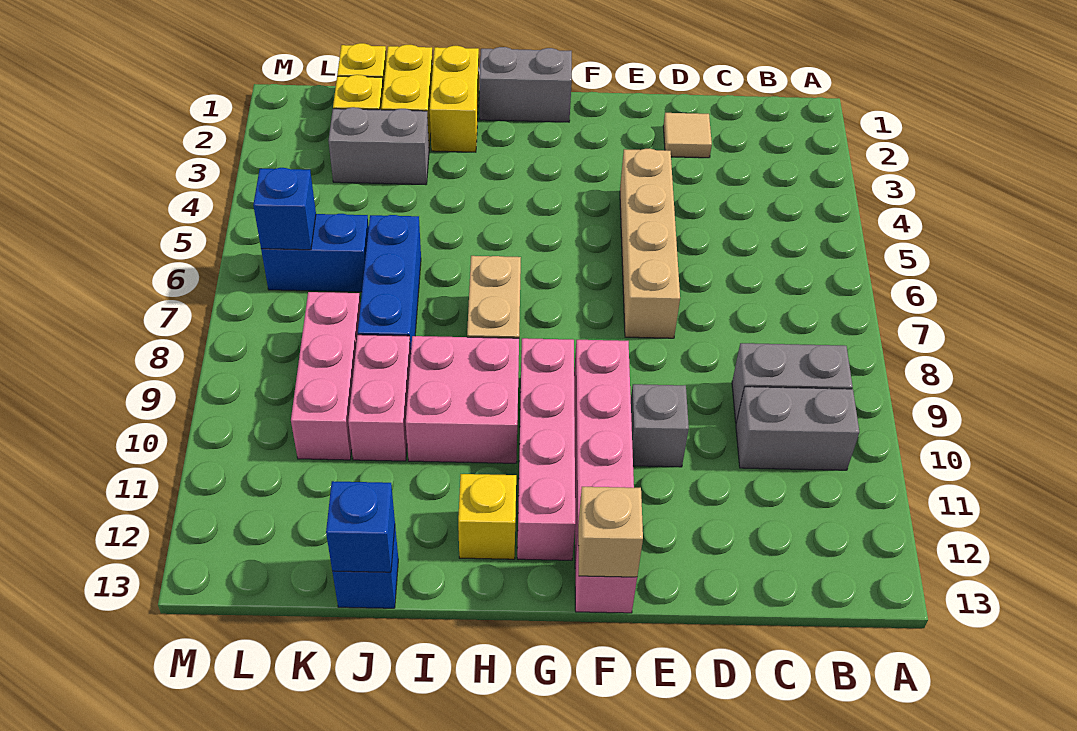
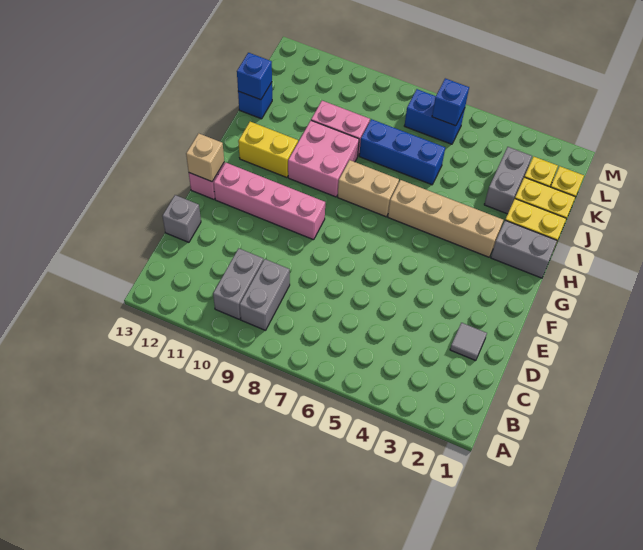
tan 1x1 tile [663,113,712,158] -> grey 1x1 tile [450,323,487,361]
tan 1x4 brick [620,149,680,338] -> tan 1x4 brick moved to [388,180,503,257]
grey 1x1 brick [631,384,689,467] -> grey 1x1 brick moved to [162,195,201,242]
grey 1x2 brick [479,47,572,122] -> grey 1x2 brick turned to [491,220,557,278]
pink 1x4 brick [517,338,575,560] -> none
yellow 1x1 brick [458,474,516,559] -> yellow 1x2 brick [238,122,298,178]
blue 1x2 brick [261,214,369,292] -> blue 1x2 brick turned to [404,89,465,144]
pink 1x3 brick [291,292,360,460] -> none

